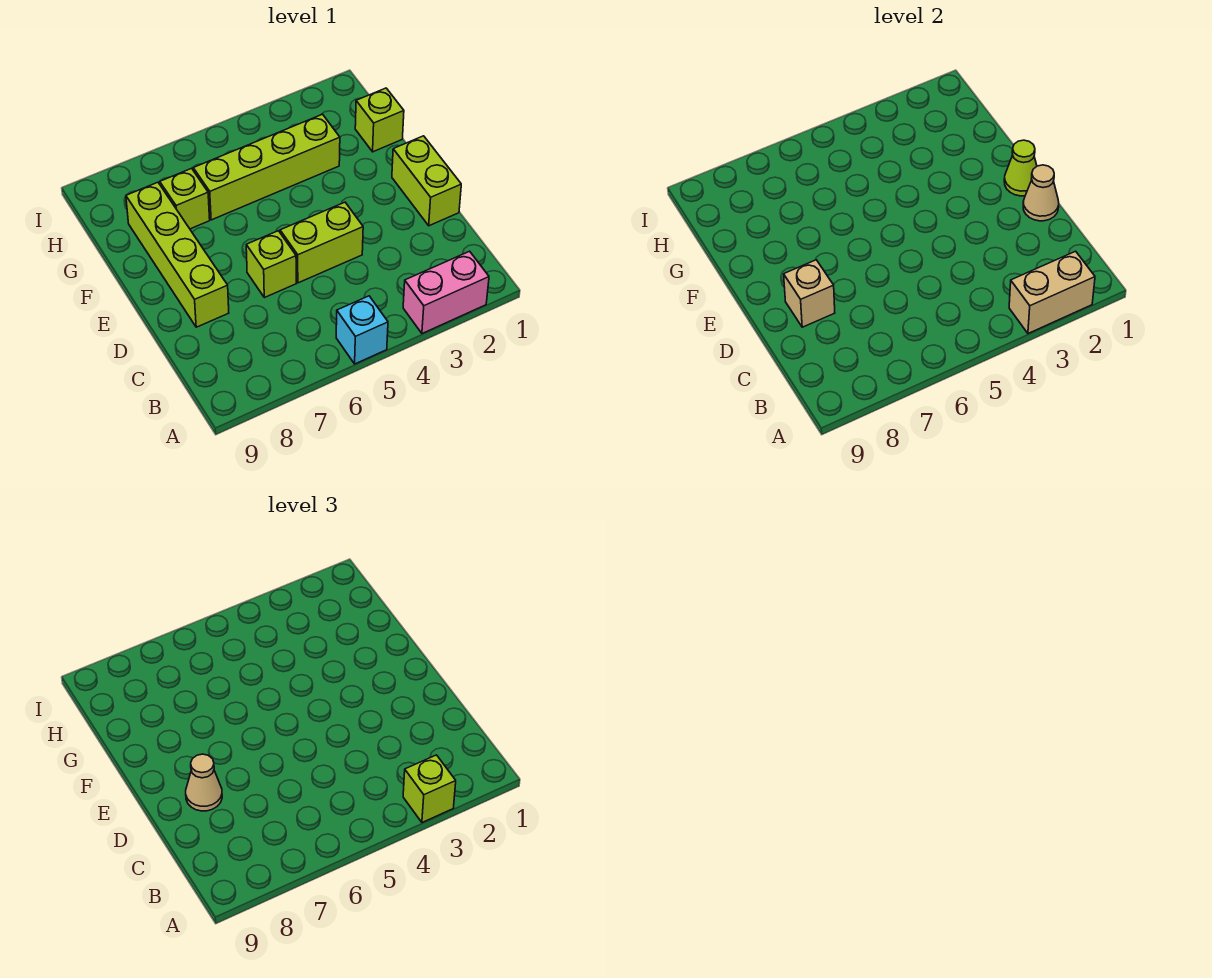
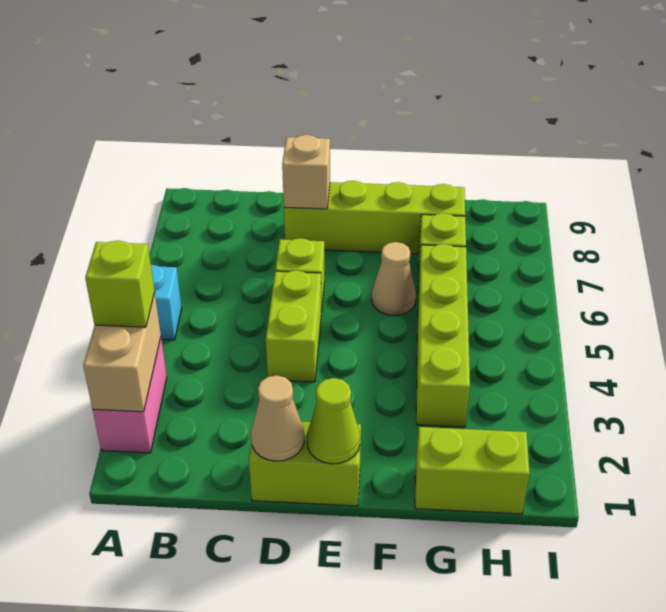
tan 1x1 cone [186,754,222,811] -> tan 1x1 cone moved to [372,242,416,316]
lime 1x1 brick [355,88,404,152] -> lime 1x2 brick [415,427,530,514]

